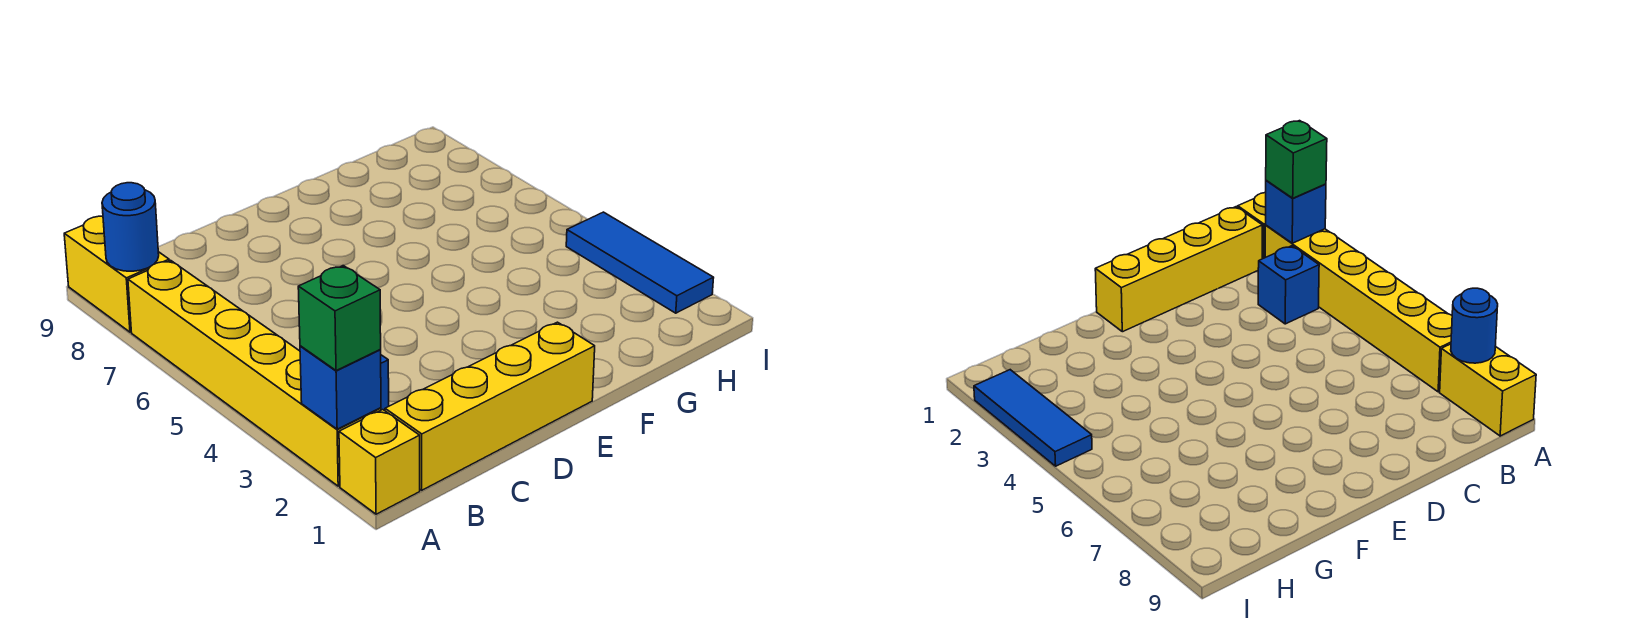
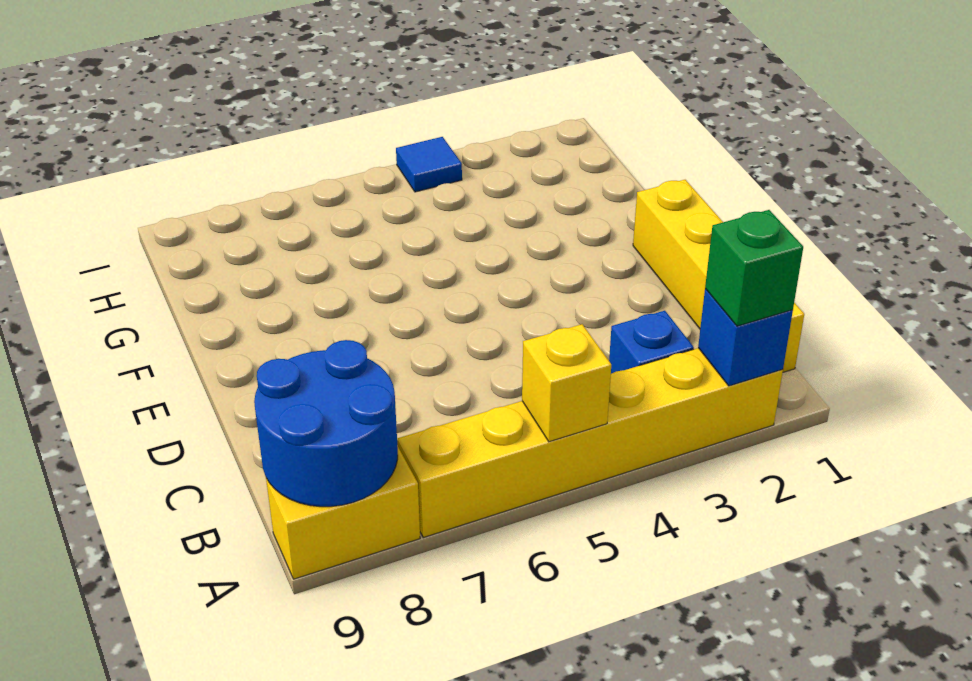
yellow 1x1 brick [339,410,420,514] -> yellow 1x1 brick moved to [522,324,611,442]
blue 1x1 round brick [102,183,159,271] -> blue 2x2 round brick [254,340,398,507]
blue 1x3 tile [566,212,714,313] -> blue 1x1 tile [396,137,462,192]

